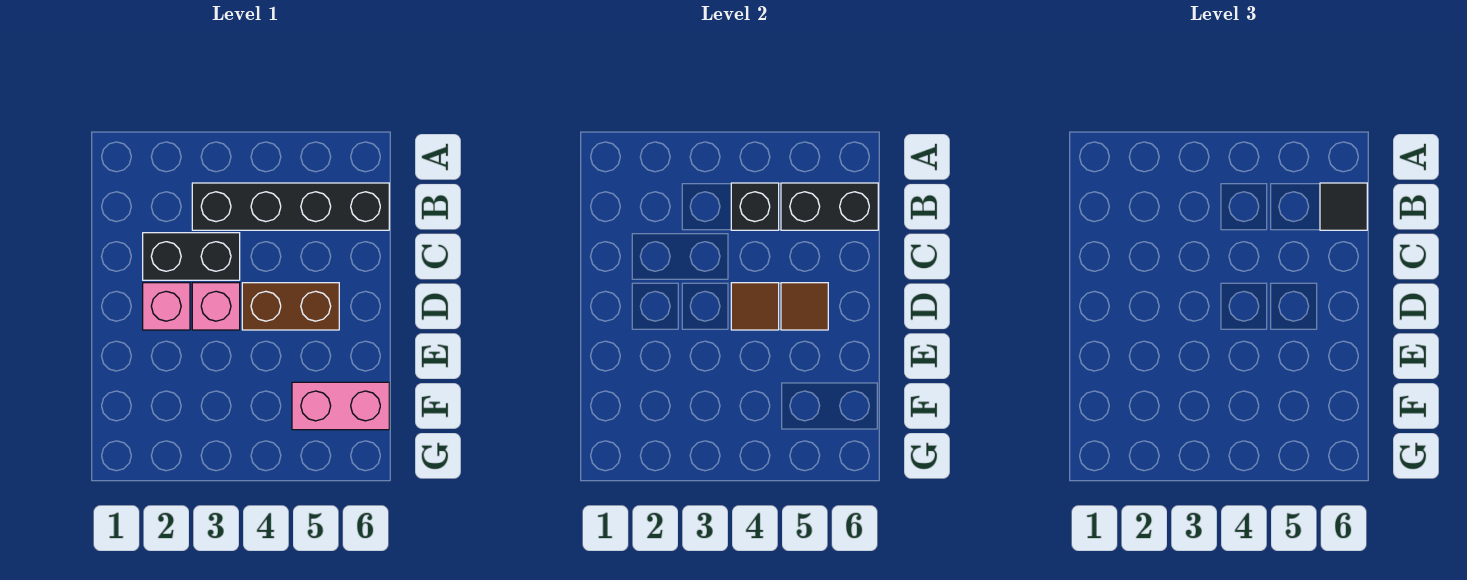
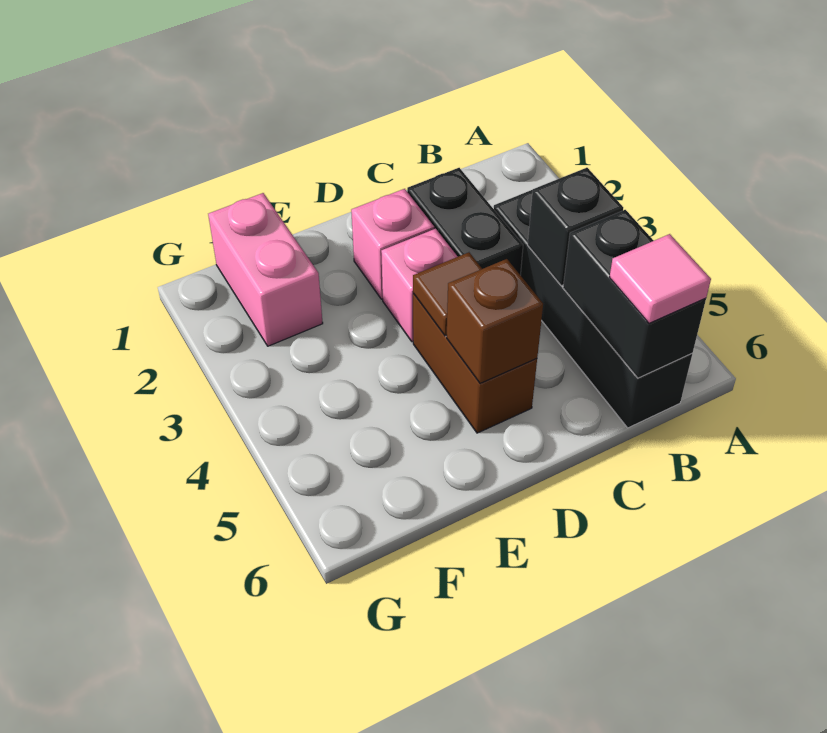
black 1x1 tile [1320,183,1367,230] -> pink 1x1 tile [609,234,711,323]
brown 1x1 tile [781,283,828,330] -> brown 1x1 brick [447,259,543,383]
pink 1x2 brick [292,382,389,430] -> pink 1x2 brick moved to [208,193,323,346]

